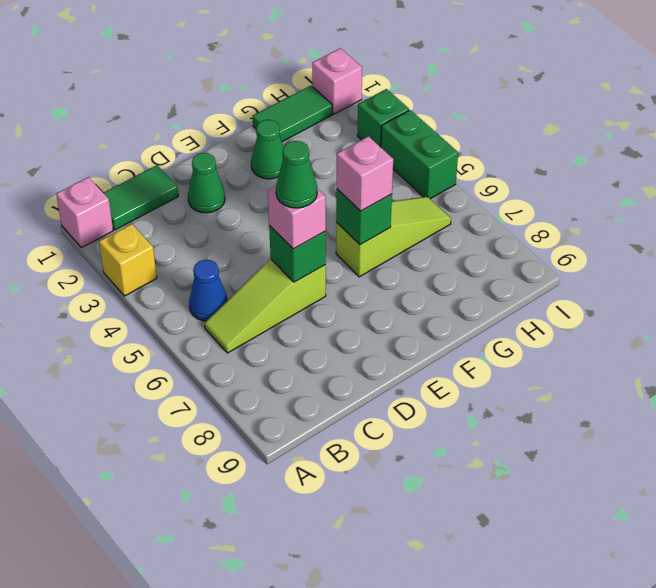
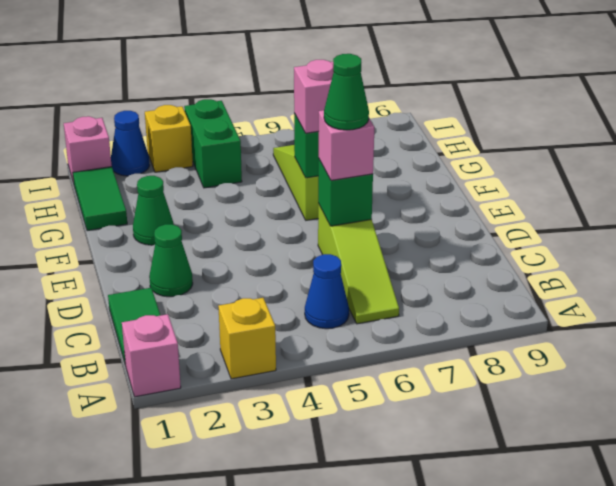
none -> blue 1x1 cone [111,111,150,176]
green 1x1 brick [357,89,409,147] -> yellow 1x1 brick [145,105,193,172]
green 1x2 brick [381,110,458,199] -> green 1x2 brick turned to [184,99,242,188]

